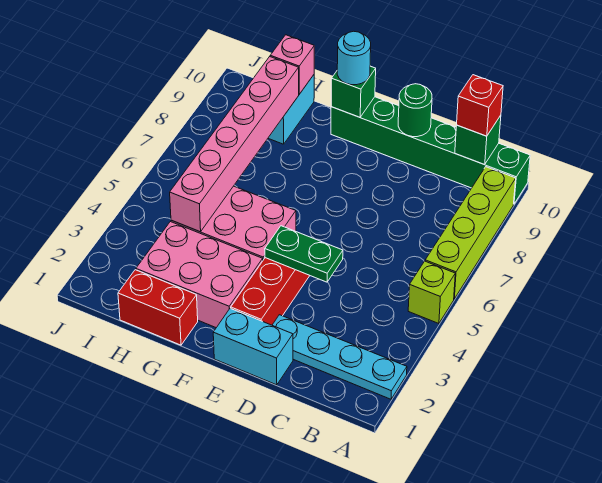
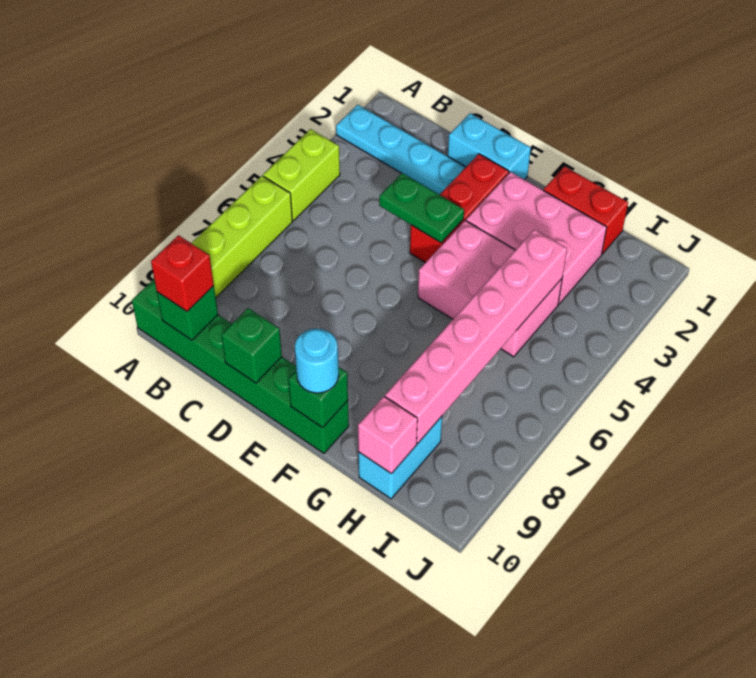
lime 1x1 brick [408,261,455,324] -> lime 1x2 brick [263,129,340,221]
green 1x1 round brick [398,84,432,137] -> green 1x1 brick [221,308,282,383]

